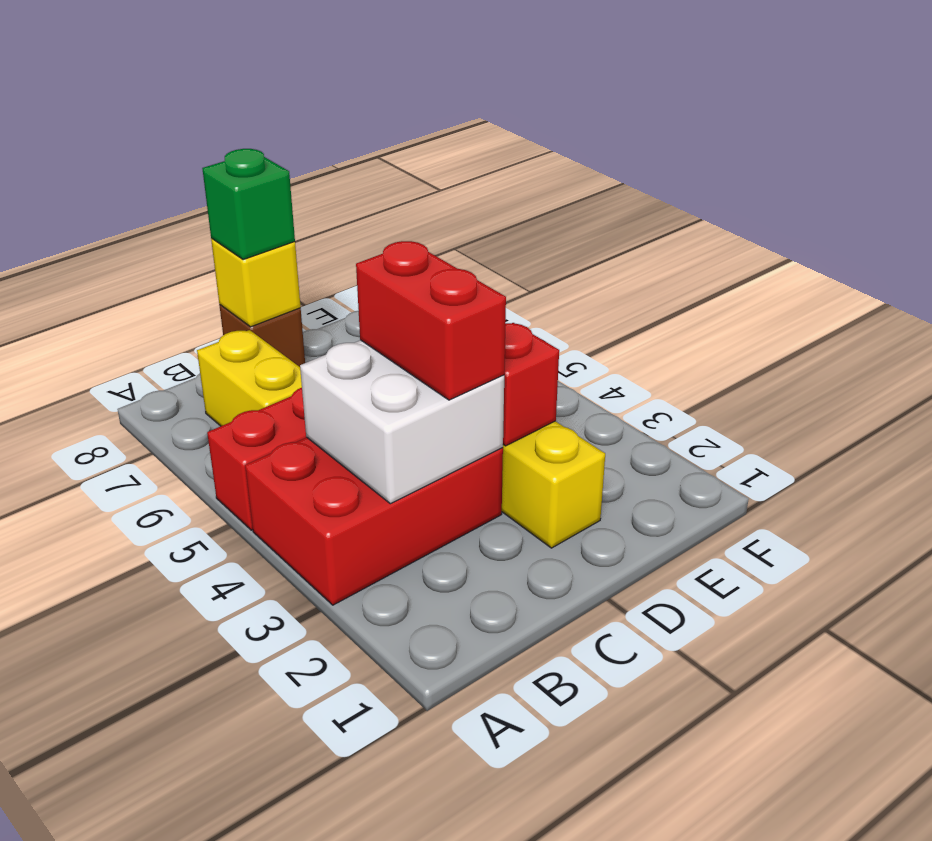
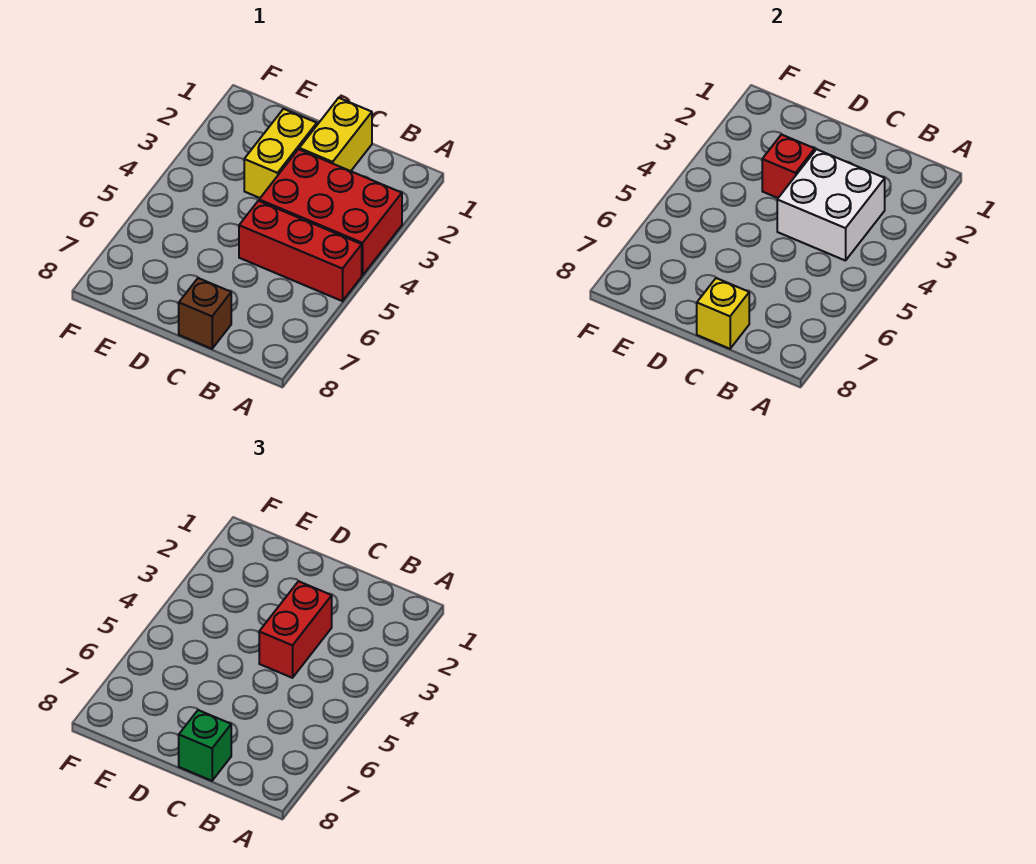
yellow 1x2 brick [197,330,302,426] -> yellow 1x2 brick moved to [299,98,372,171]

